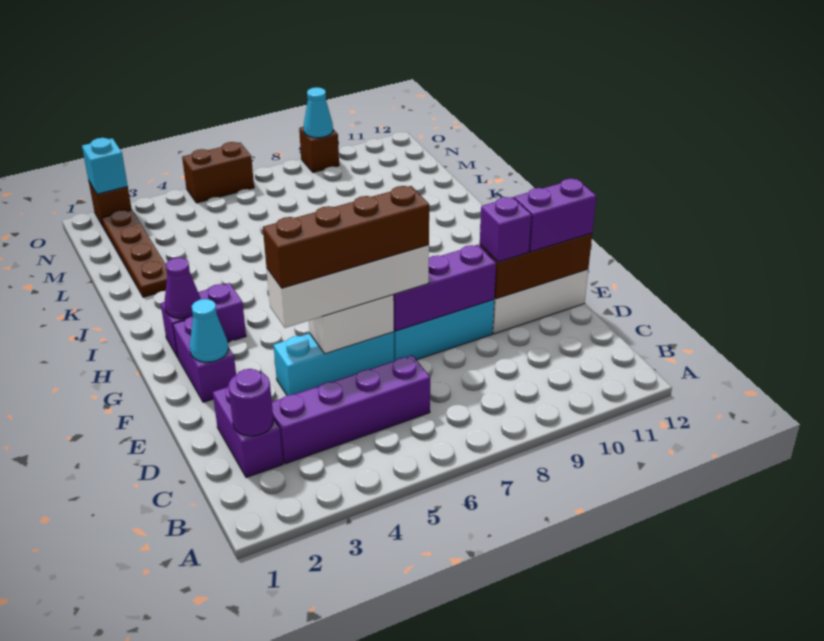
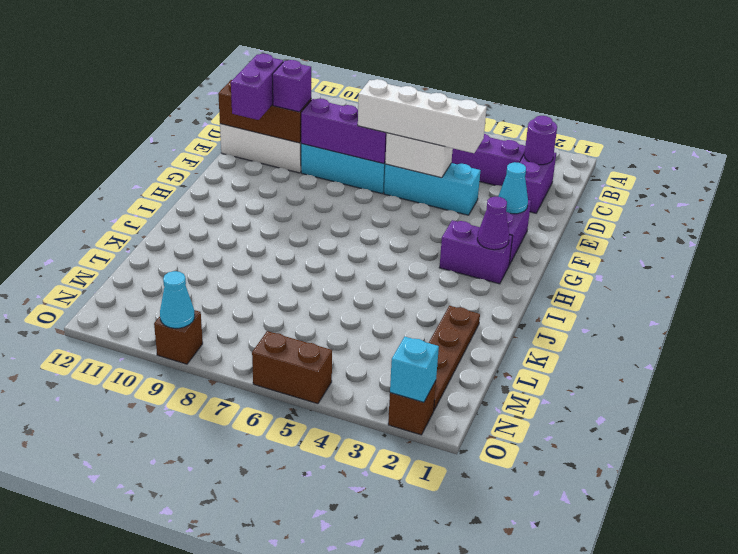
brown 1x4 brick [263,186,429,288] -> none
purple 1x2 brick [514,179,596,252] -> purple 1x2 brick turned to [231,54,283,120]

